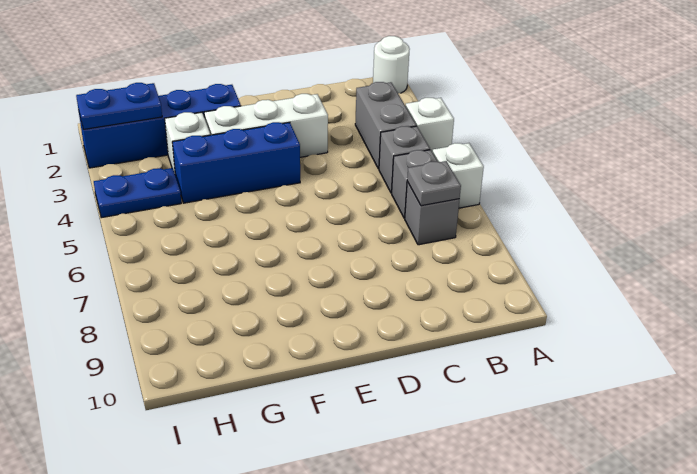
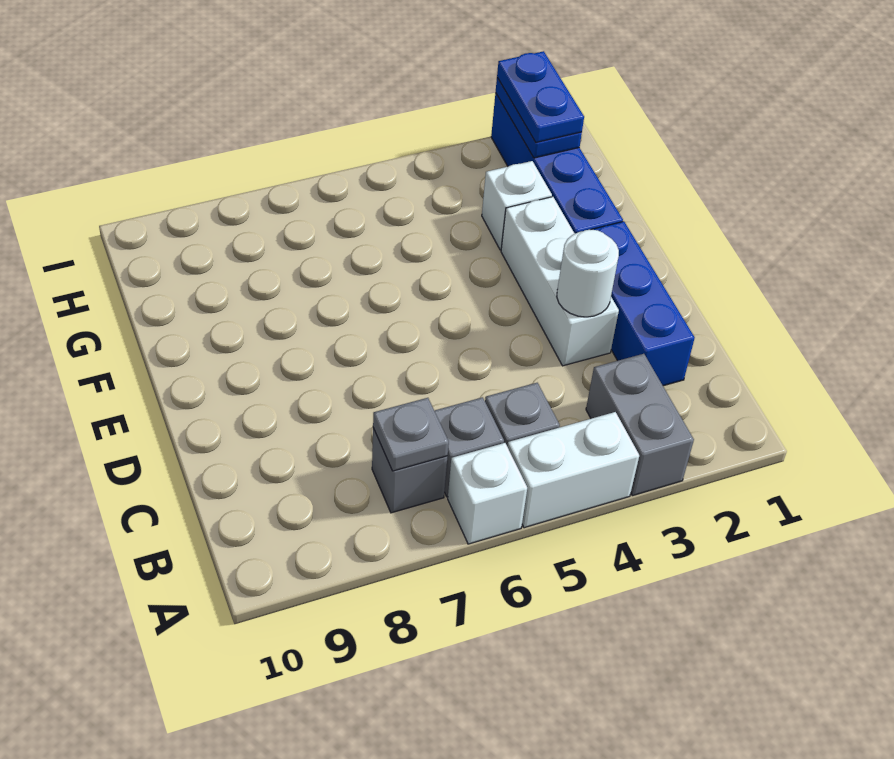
white 1x1 round brick [373,36,410,93] -> white 1x1 round brick moved to [557,230,619,317]
white 1x1 brick [406,98,454,152] -> white 1x2 brick [507,412,639,528]
grey 1x2 brick [355,82,416,169] -> grey 1x2 brick turned to [586,354,694,496]
blue 1x3 brick [172,122,300,203] -> blue 1x3 brick moved to [591,221,695,386]
blue 1x2 plate [94,168,181,218] -> blue 1x2 plate moved to [497,51,584,142]

